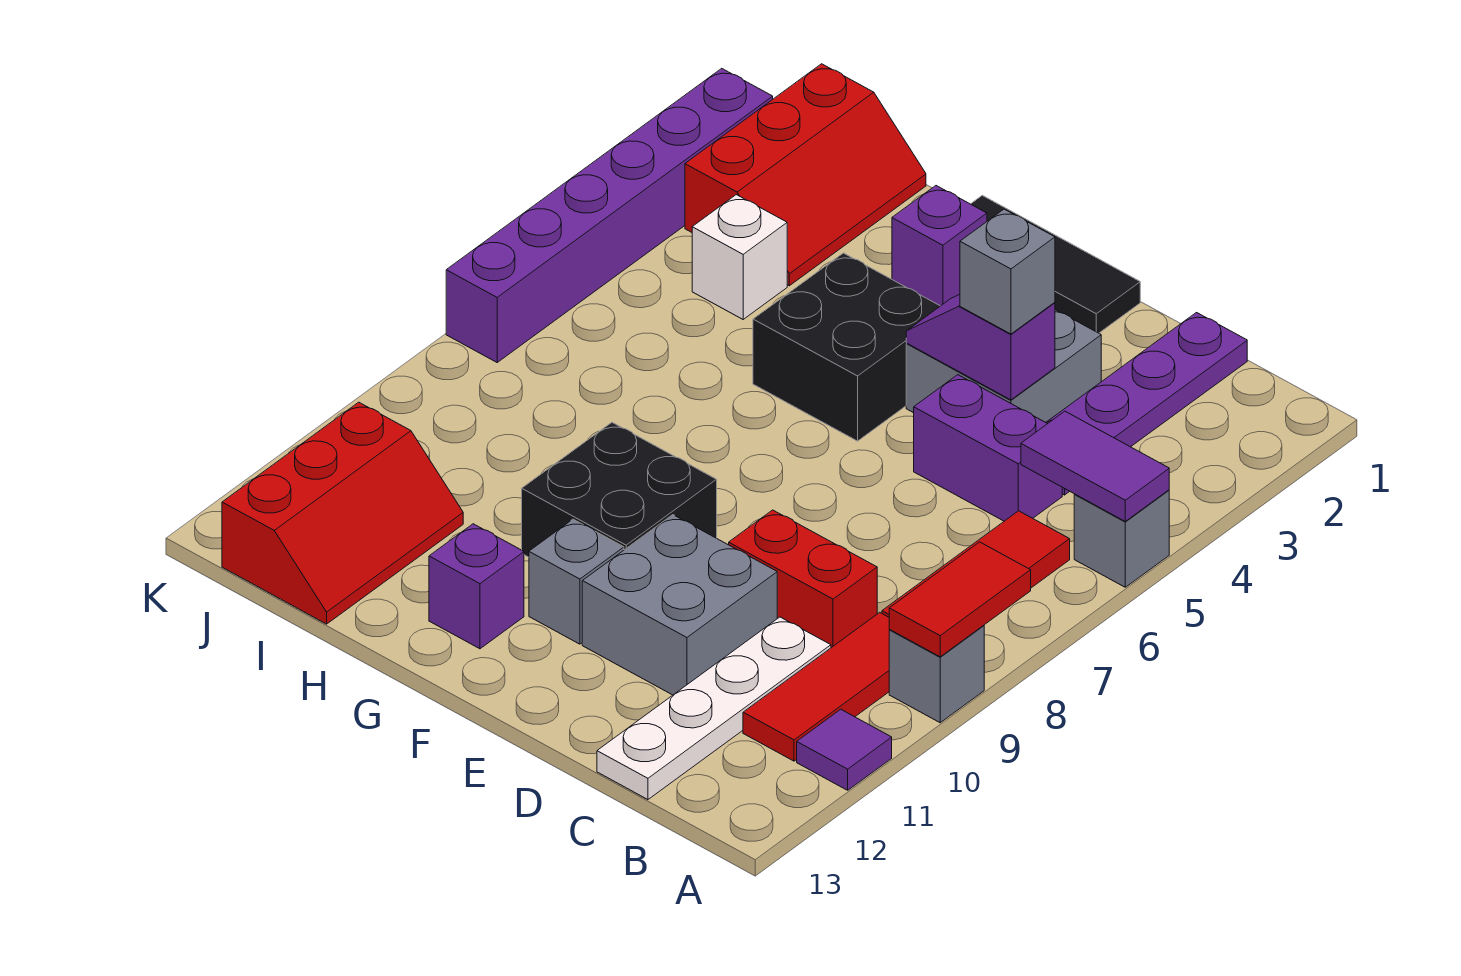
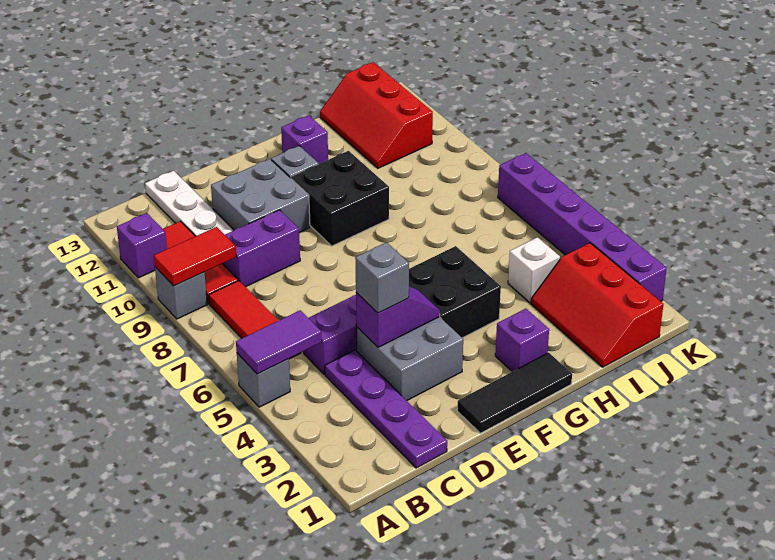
red 1x2 tile [889,542,1031,657] -> red 1x2 tile turned to [154,227,236,286]
purple 1x1 tile [797,709,892,790] -> purple 1x1 brick [117,213,167,278]
red 1x2 brick [729,510,877,648] -> purple 1x2 brick [223,210,300,287]

